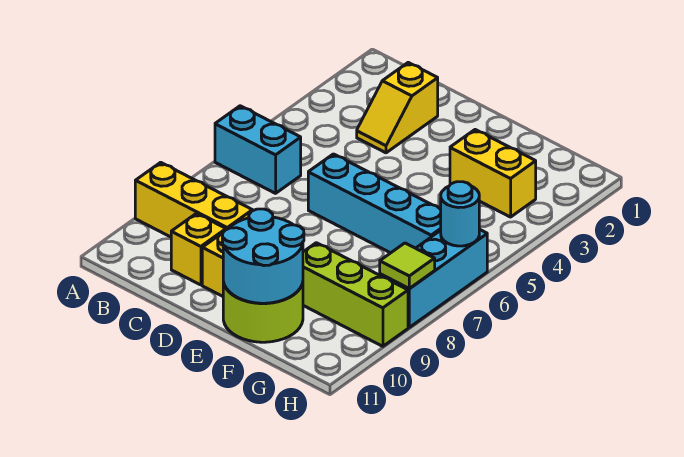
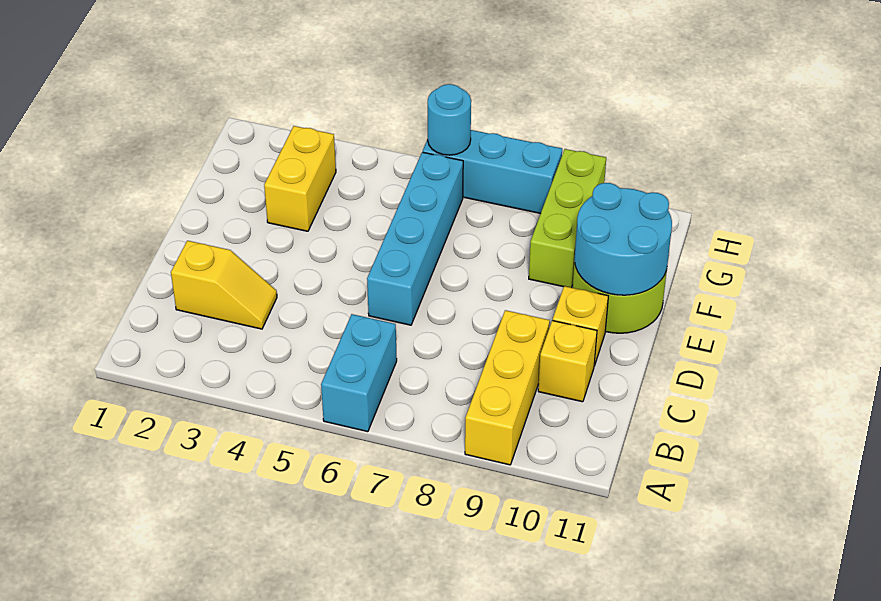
lime 1x1 tile [380,243,435,289] -> none

